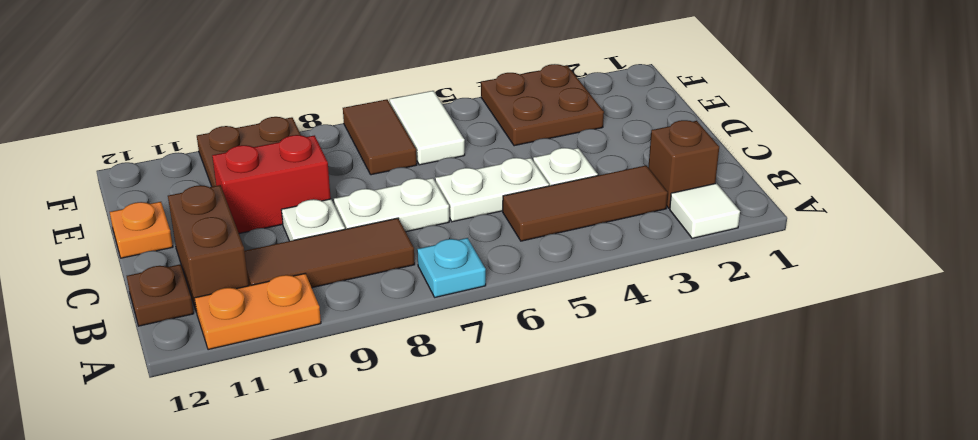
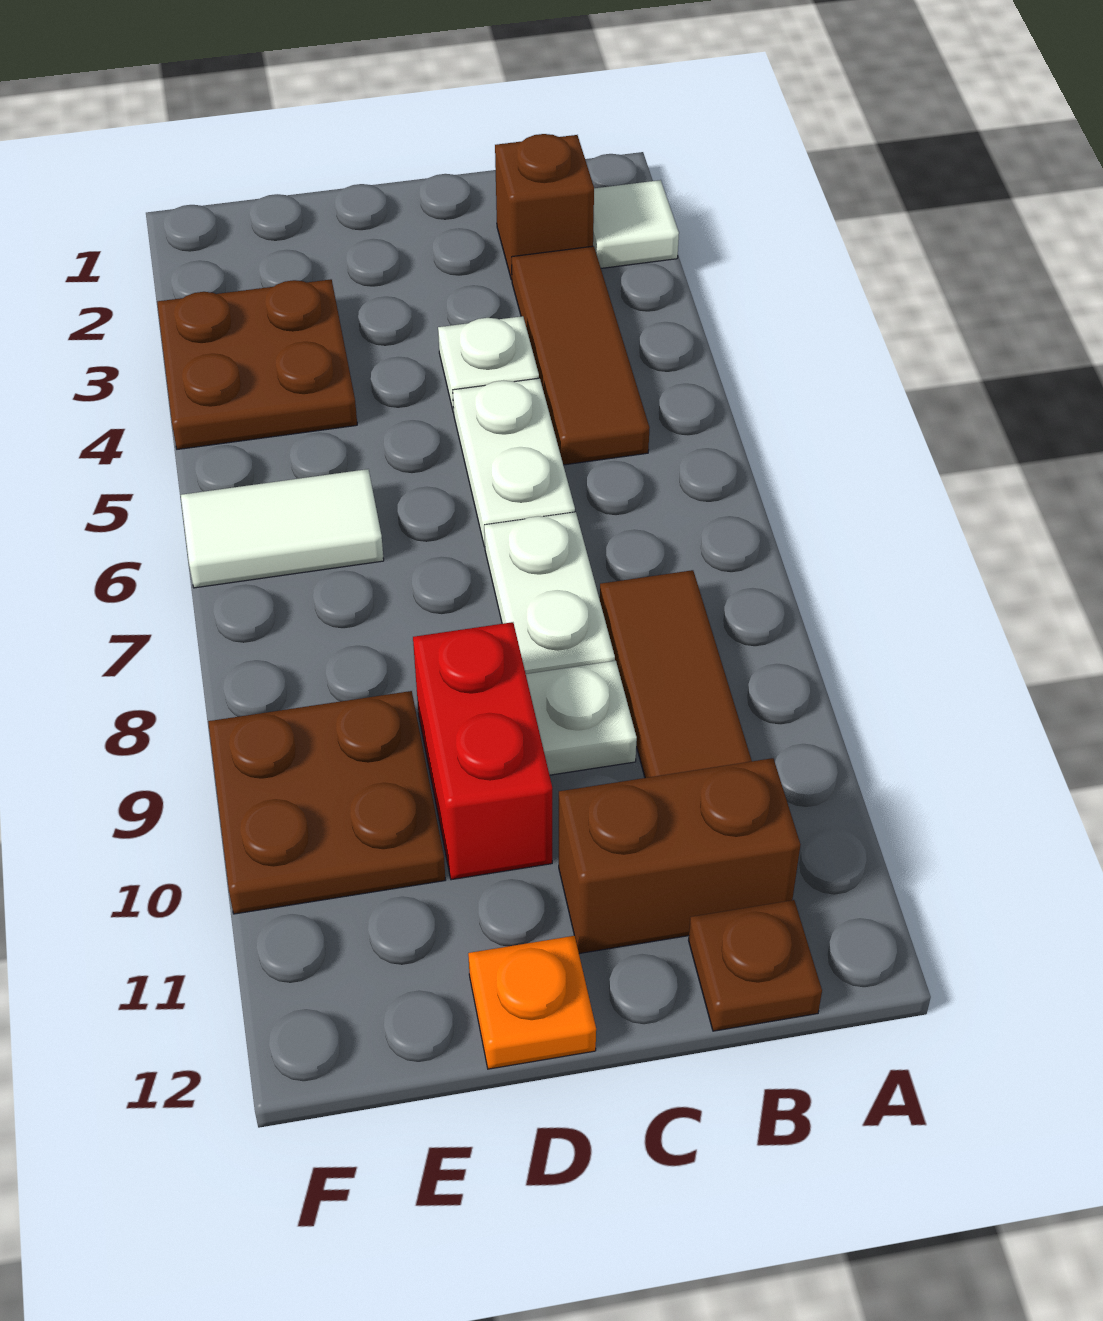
cyan 1x1 plate [417,238,486,297] -> none
orange 1x2 plate [195,274,321,350] -> none
brown 1x2 tile [343,99,417,175] -> none

